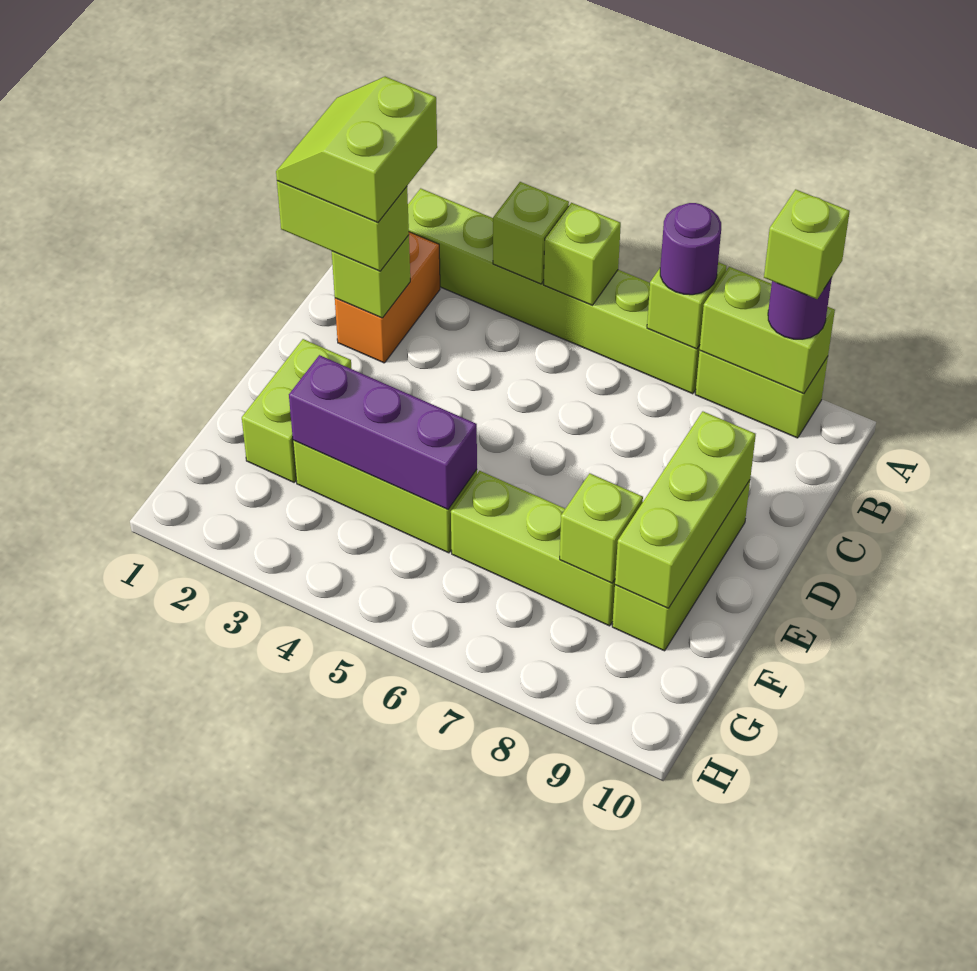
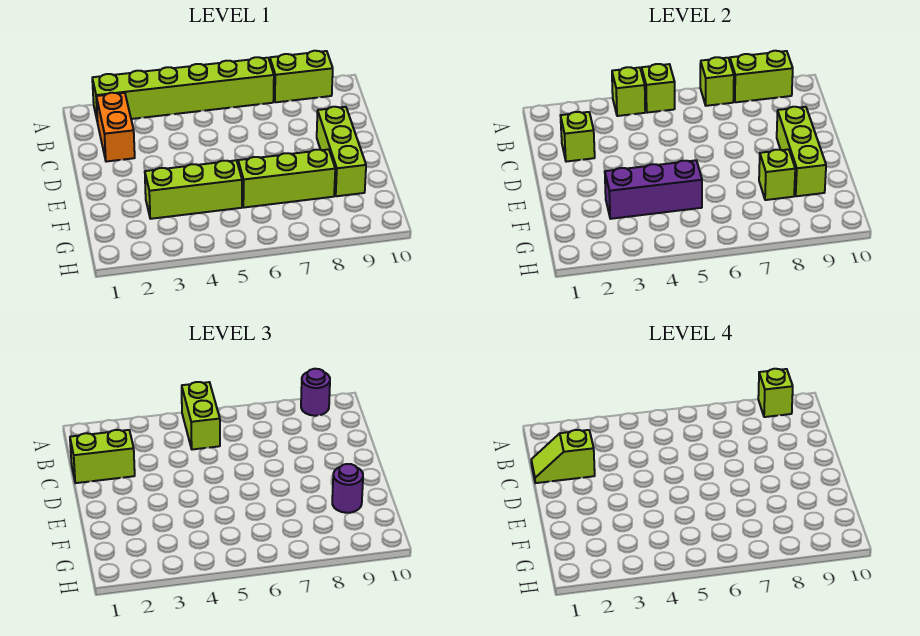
purple 1x1 round brick [660,203,721,295] -> purple 1x1 round brick moved to [332,464,363,513]
lime 2x2 slope [276,77,437,222] -> lime 1x2 slope [531,430,595,483]
lime 1x2 brick [242,339,352,482] -> lime 1x2 brick moved to [182,382,220,450]

